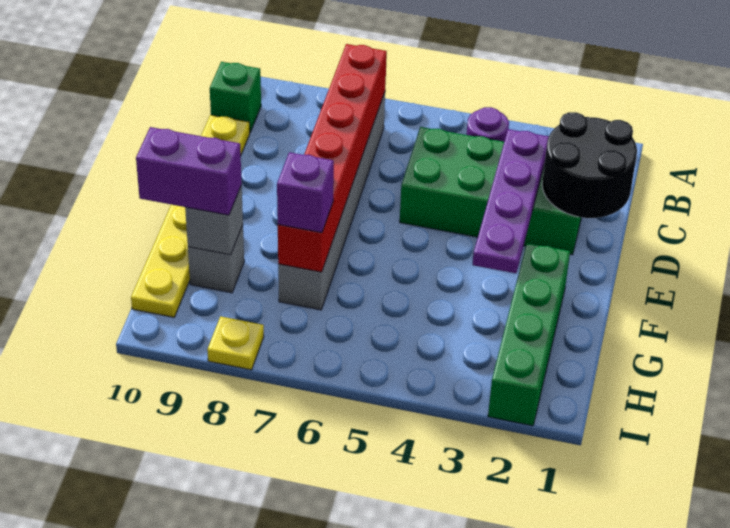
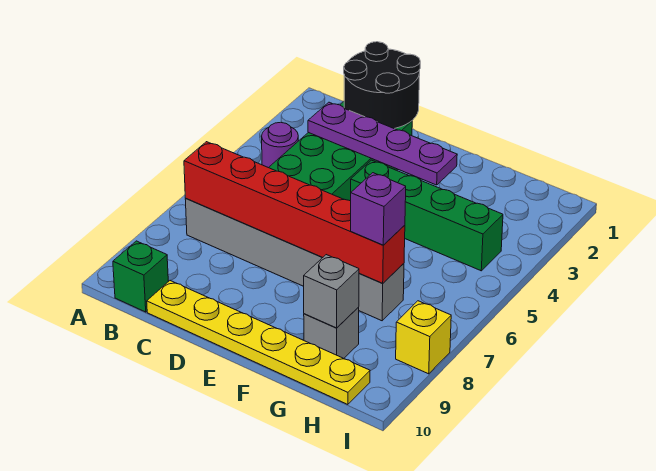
green 1x4 brick [488,243,570,426] -> green 1x4 brick moved to [351,160,503,271]
purple 1x2 brick [136,127,242,215] -> none
yellow 1x1 plate [207,316,264,370] -> yellow 1x1 brick [396,301,451,374]

